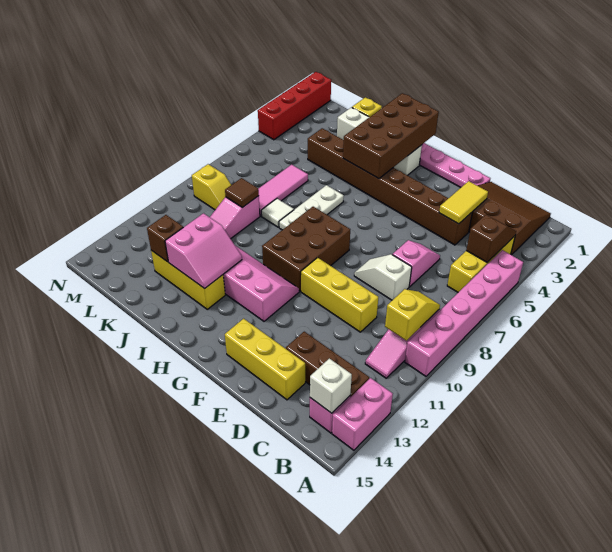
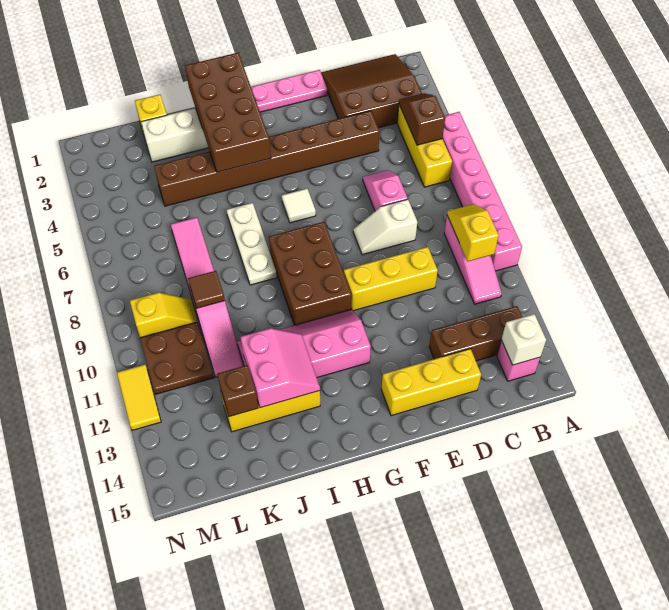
pink 1x2 brick [332,378,393,450] -> none
yellow 1x2 tile [439,181,488,224] -> yellow 1x2 tile moved to [117,365,161,430]
white 1x1 tile [261,199,294,227] -> white 1x1 tile moved to [282,189,316,223]
none -> brown 2x2 plate [140,322,214,394]
red 1x4 brick [258,72,331,140] -> none

